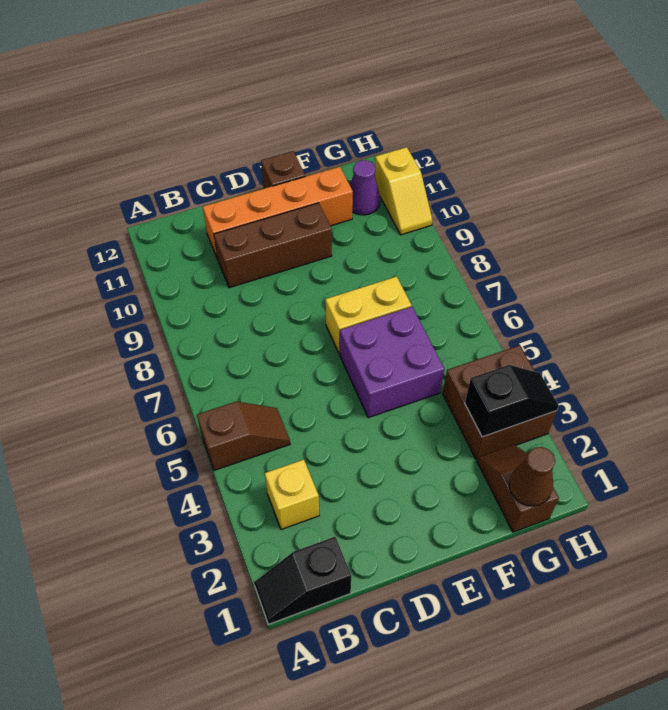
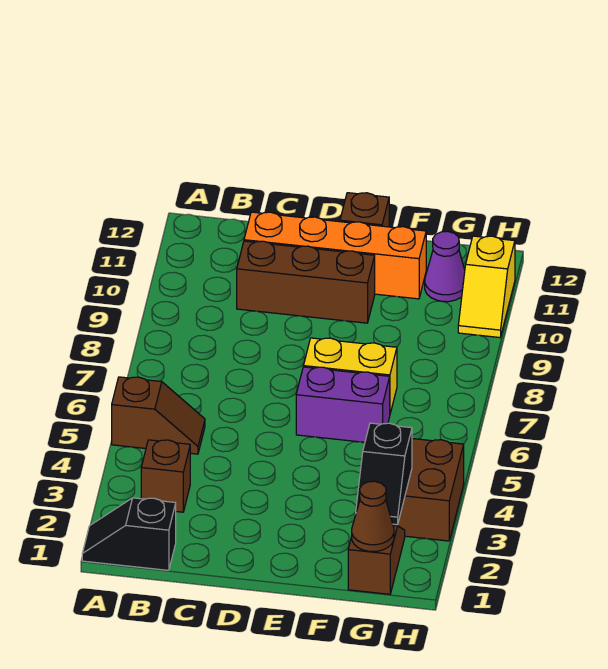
yellow 1x1 brick [265,460,319,529] -> brown 1x1 brick [141,440,190,512]
purple 2x2 brick [340,307,444,418] -> purple 1x2 brick [296,367,390,442]
black 1x2 slope [465,365,559,437] -> black 1x2 slope turned to [356,423,412,525]

